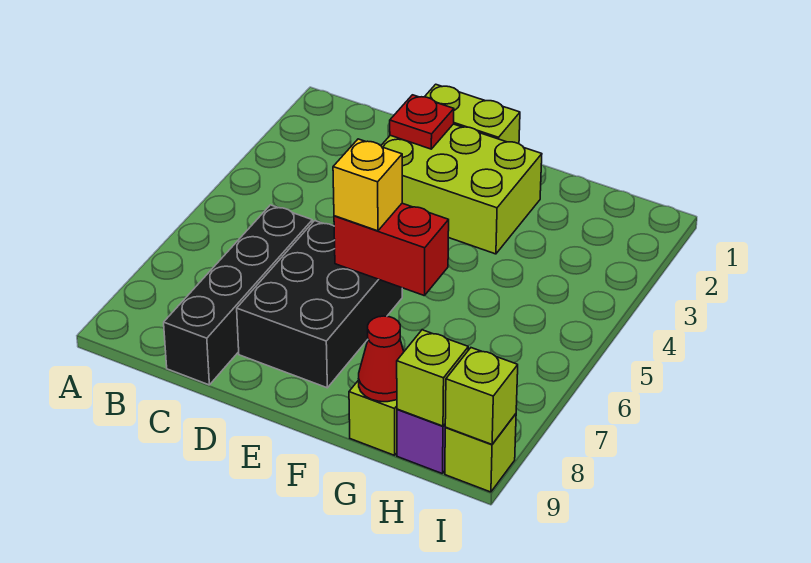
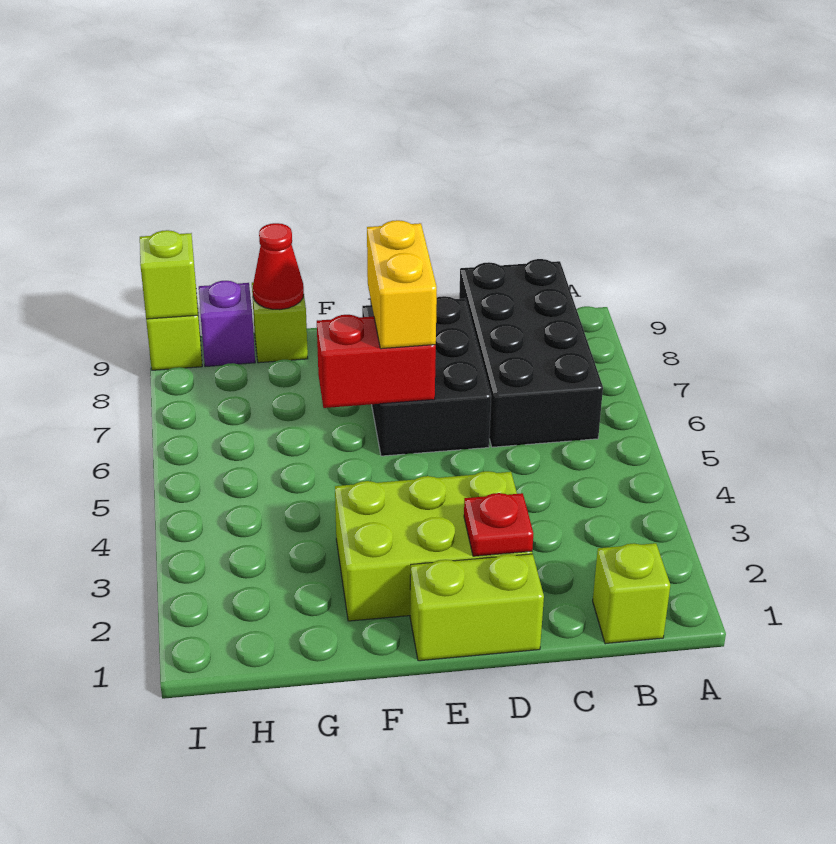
black 1x4 brick [164,205,312,385] -> black 2x4 brick [459,259,603,447]
yellow 1x1 brick [333,139,402,231] -> yellow 1x2 brick [367,220,437,349]
lime 1x1 brick [397,330,468,426] -> lime 1x1 brick moved to [593,543,670,644]

